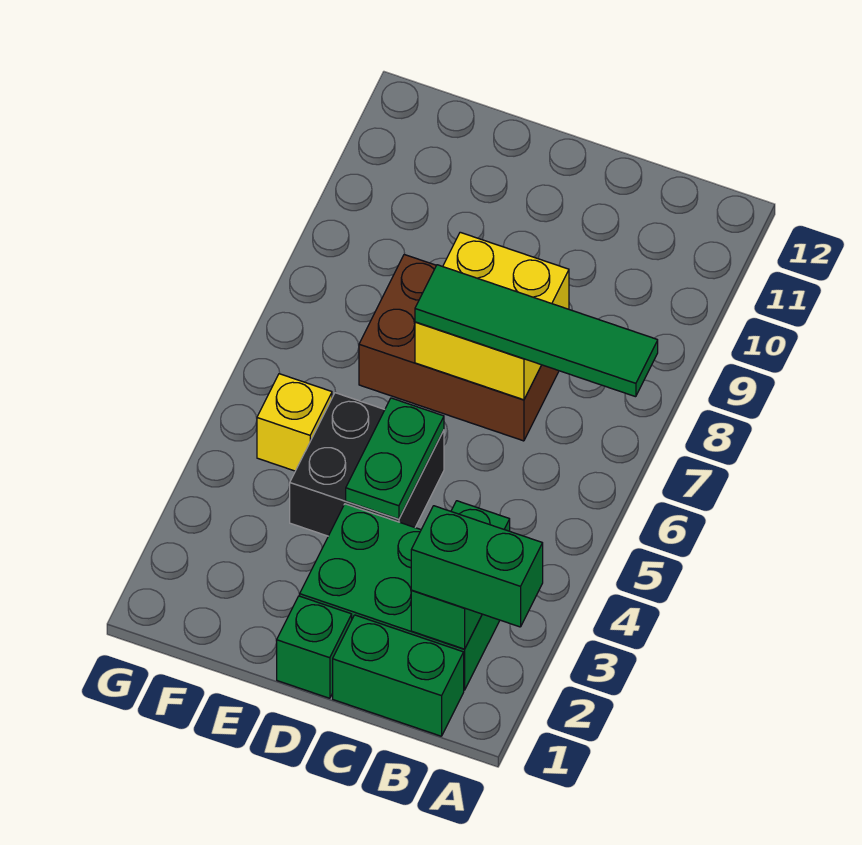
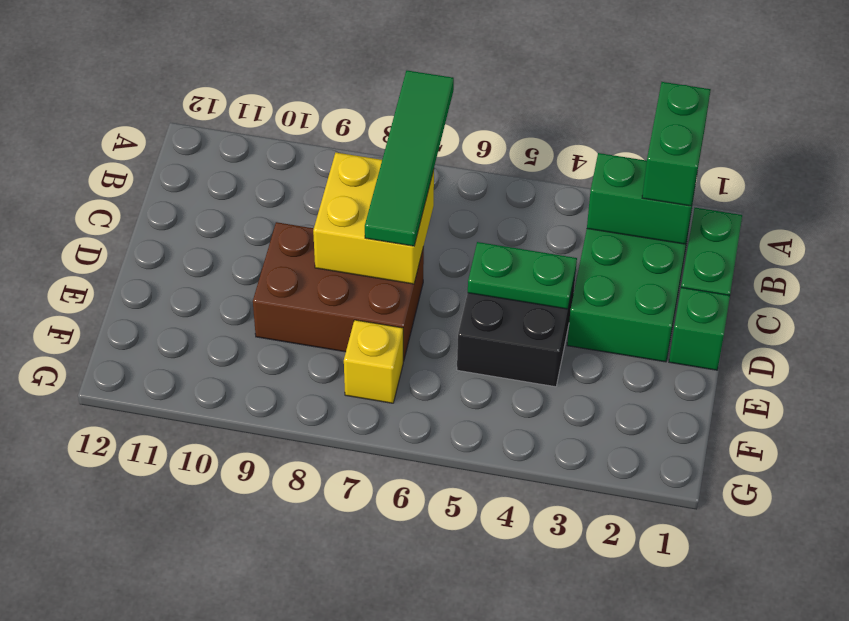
brown 2x3 brick [359,254,559,441] -> brown 2x3 brick turned to [253,222,424,361]
yellow 1x1 brick [257,374,332,471] -> yellow 1x1 brick moved to [344,320,403,403]

